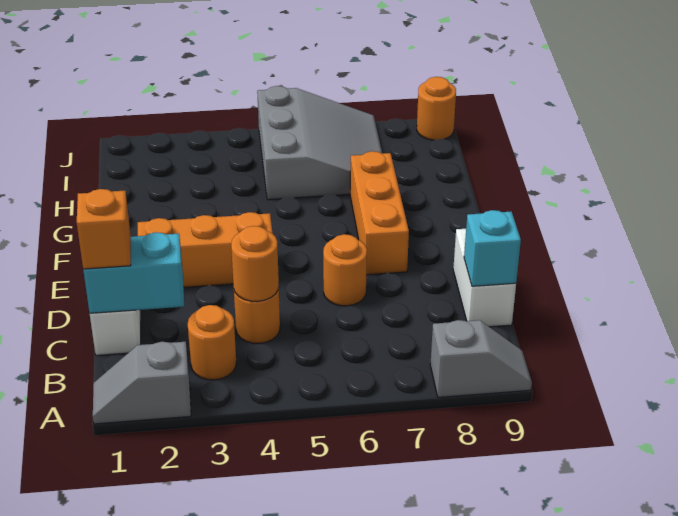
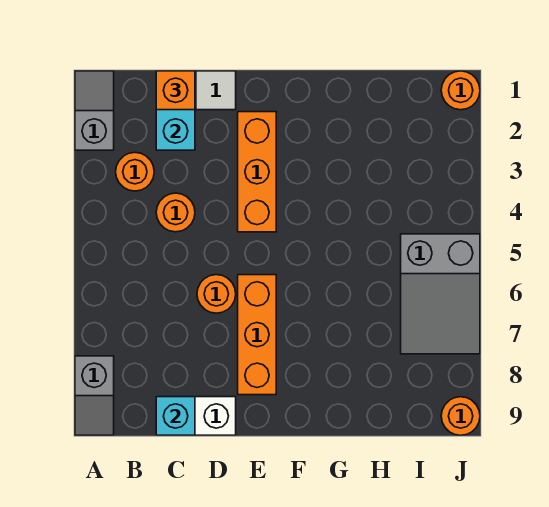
orange 1x1 round brick [231,226,279,302] -> orange 1x1 round brick moved to [441,71,480,110]
orange 1x3 brick [350,151,409,275] -> orange 1x3 brick turned to [238,275,276,395]
grey 3x3 slope [257,86,382,200] -> grey 2x3 slope [401,234,480,354]

